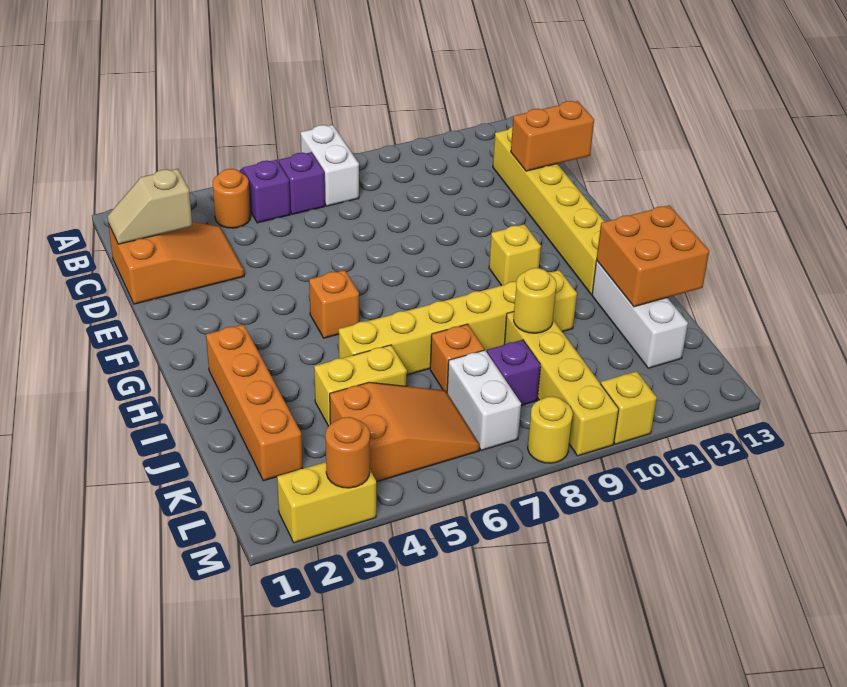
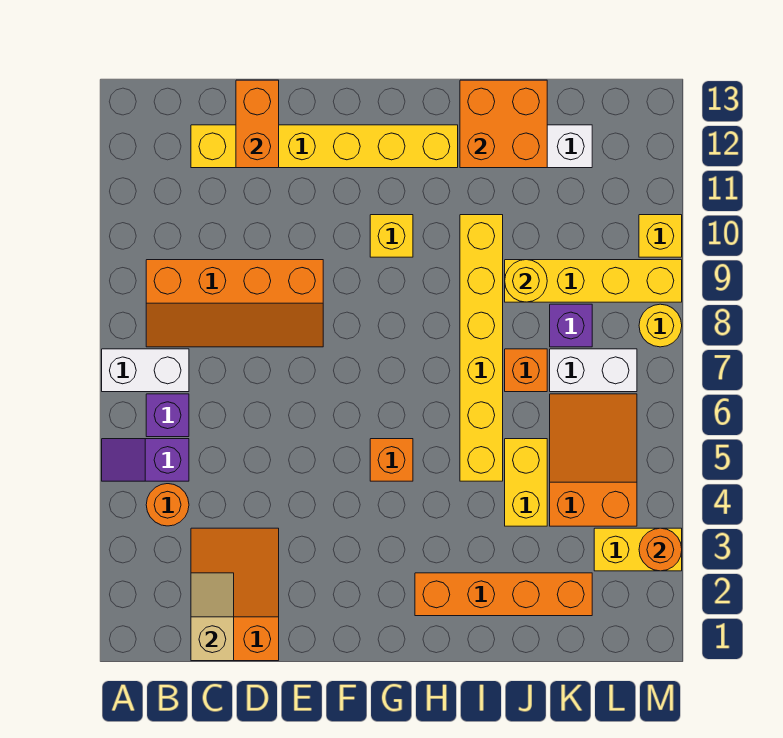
none -> orange 2x4 slope [146,260,323,347]
tan 1x2 slope [107,169,192,244] -> tan 1x2 slope turned to [191,573,234,661]
yellow 1x2 brick [277,462,376,543] -> yellow 1x2 brick turned to [594,528,682,571]

